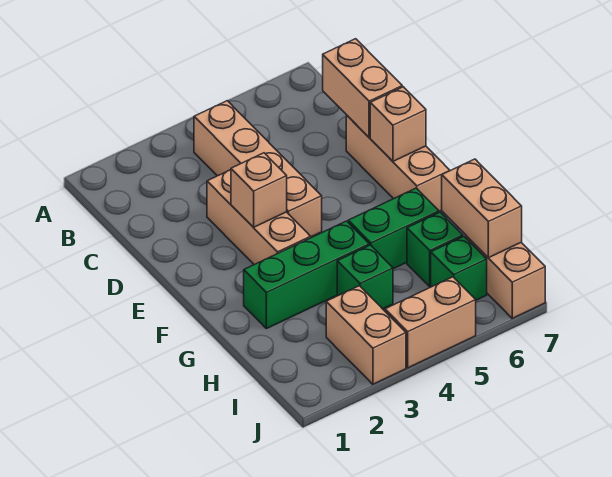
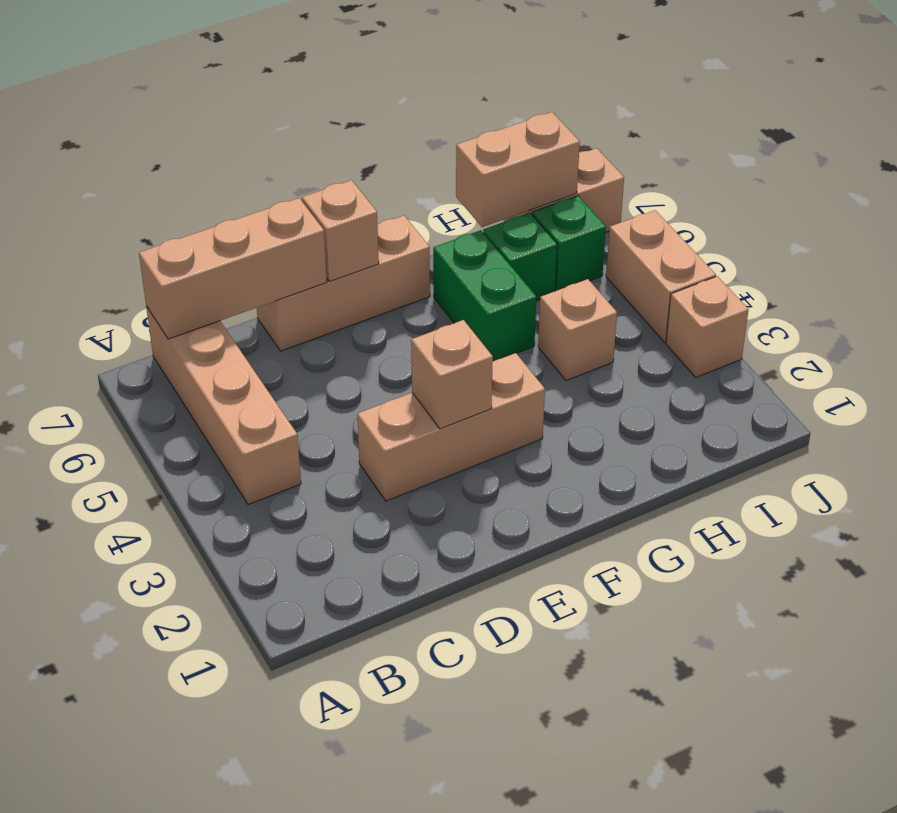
tan 1x4 brick [194,101,322,237] -> tan 1x4 brick turned to [146,306,301,505]
tan 1x2 brick [323,39,402,137] -> tan 1x3 brick [139,198,327,339]
green 1x3 brick [244,221,369,329] -> none
green 1x1 brick [337,245,393,309] -> tan 1x1 brick [538,279,617,381]
tan 1x2 brick [326,286,406,384] -> tan 1x1 brick [666,276,749,377]

